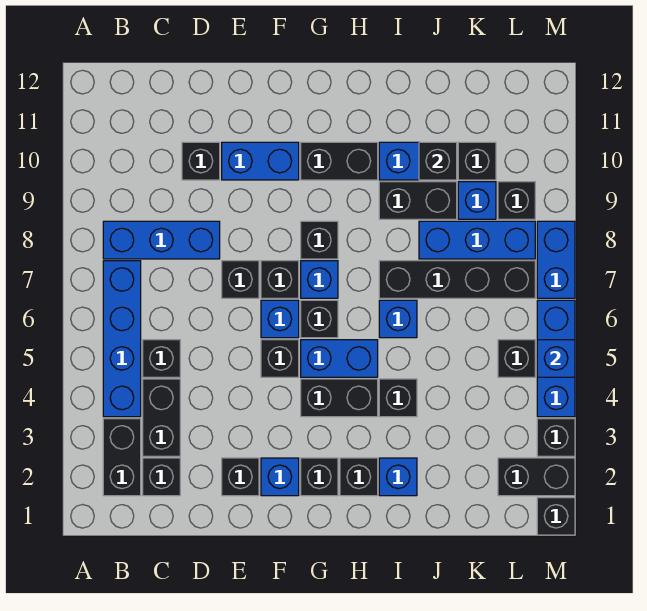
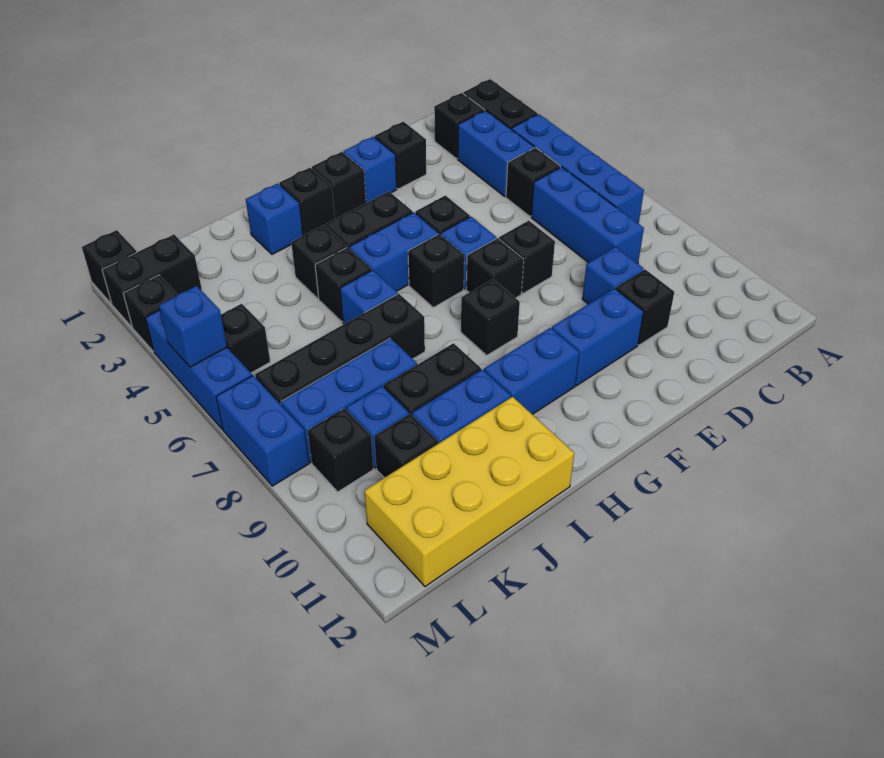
blue 1x3 brick [103,221,220,259] -> blue 1x3 brick turned to [531,167,644,263]
black 1x2 brick [143,379,180,456] -> blue 1x2 brick [458,111,534,196]
blue 1x1 brick [301,261,338,298] -> blue 1x1 brick moved to [582,247,644,304]
black 1x2 brick [301,142,378,180] -> blue 1x2 brick [484,328,579,414]
none -> yellow 2x4 brick [364,397,574,587]
black 1x1 brick [419,142,457,180] -> black 1x1 brick moved to [315,247,372,322]

